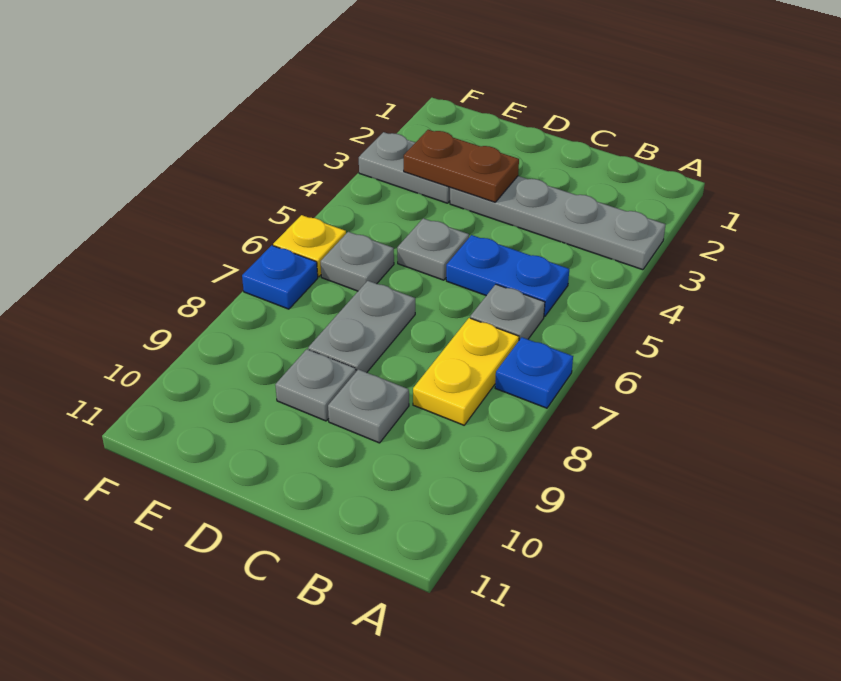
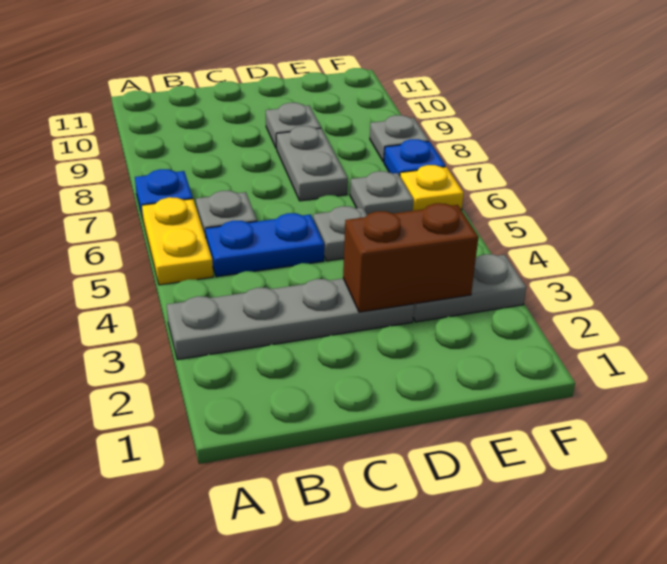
yellow 1x2 plate [413,318,519,425] -> yellow 1x2 plate moved to [142,197,213,285]
grey 1x1 plate [328,369,409,443] -> grey 1x1 plate moved to [370,115,429,162]
brown 1x2 plate [404,130,519,202] -> brown 1x2 brick [343,203,478,312]

